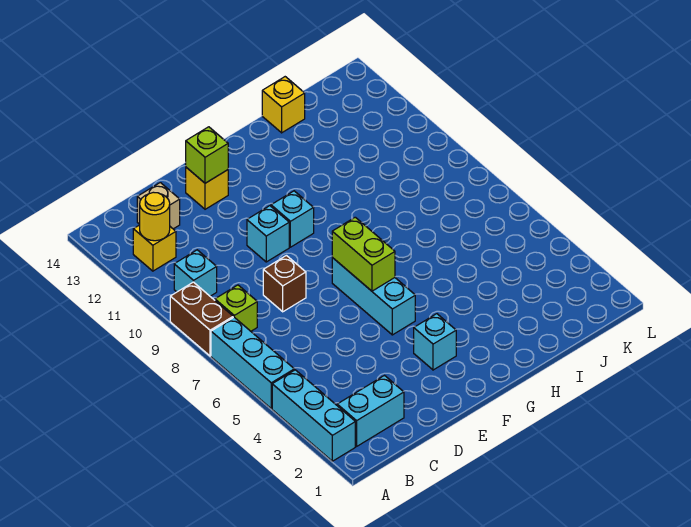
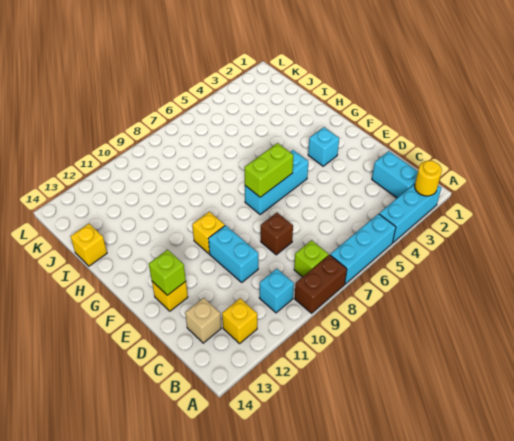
yellow 1x1 round brick [140,192,170,241] -> yellow 1x1 round brick moved to [415,161,442,196]
cyan 1x1 brick [247,206,289,262] -> cyan 1x2 brick [208,225,258,282]
cyan 1x1 brick [271,191,314,247] -> yellow 1x1 brick [192,212,225,254]

